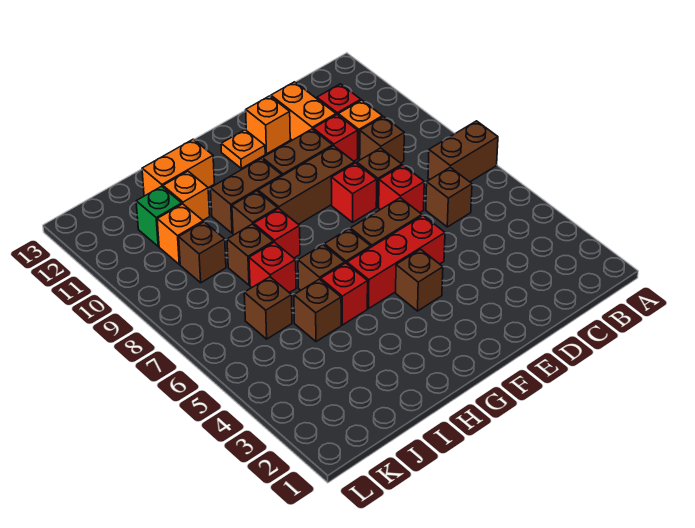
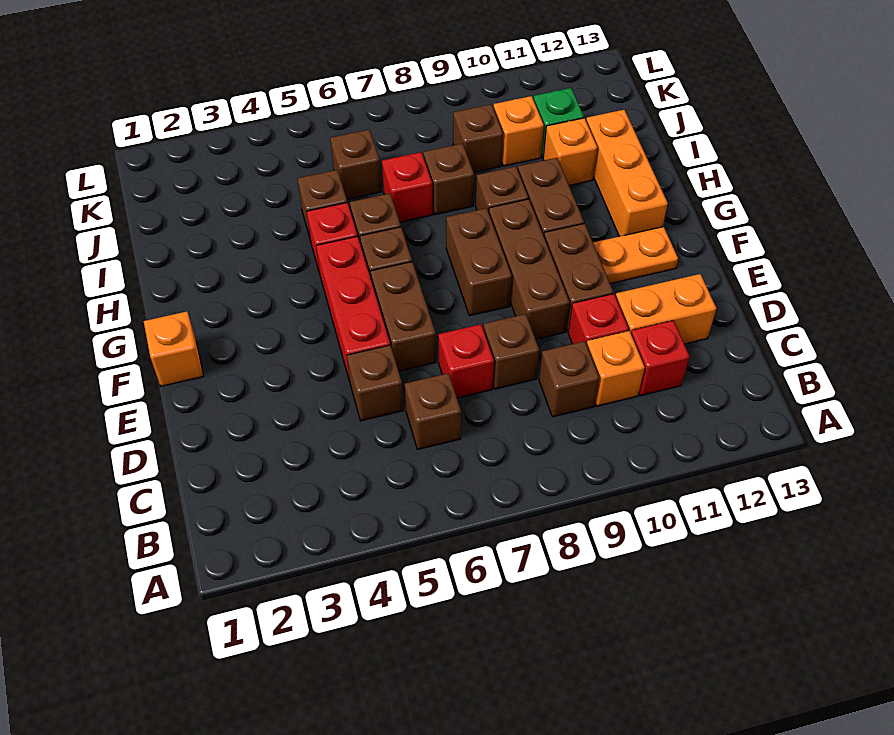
brown 1x2 brick [428,121,498,182] -> brown 1x2 brick moved to [446,208,512,316]
red 1x1 brick [331,163,377,222] -> none
orange 1x1 brick [246,96,290,154] -> orange 1x1 brick moved to [144,312,203,386]
brown 1x1 brick [396,249,443,311] -> brown 1x1 brick moved to [347,345,403,421]
orange 1x1 plate [221,130,265,168] -> orange 1x2 plate [593,227,678,284]
red 1x1 brick [254,209,300,258] -> none
orange 1x2 brick [142,139,214,196] -> orange 1x3 brick [586,110,668,236]

